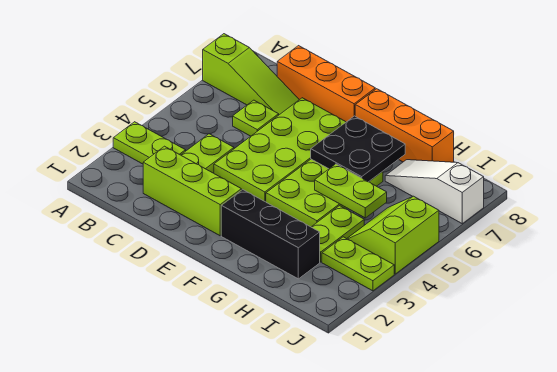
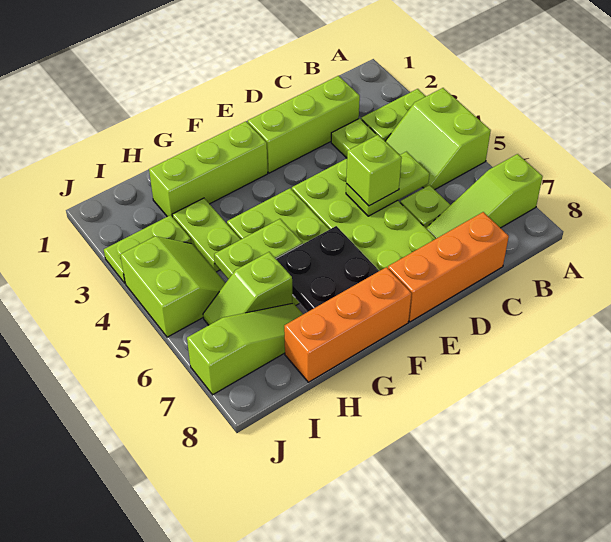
none -> lime 2x2 slope [385,88,491,190]
none -> lime 1x2 plate [346,152,429,216]
none -> lime 1x1 brick [346,135,402,206]
black 1x3 brick [221,190,320,279] -> lime 1x3 brick [149,121,268,217]
none -> lime 1x2 slope [203,252,292,325]
white 1x3 slope [385,160,484,223] -> lime 1x3 slope [187,303,303,395]

